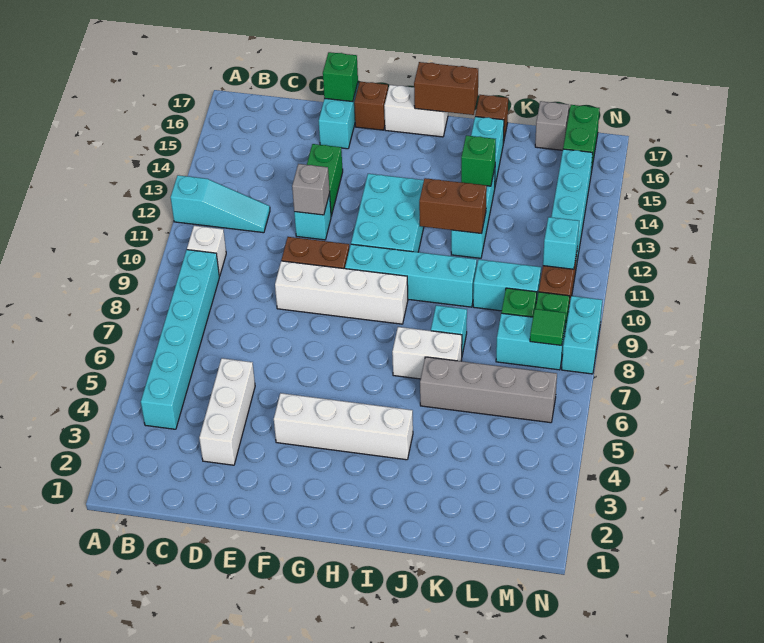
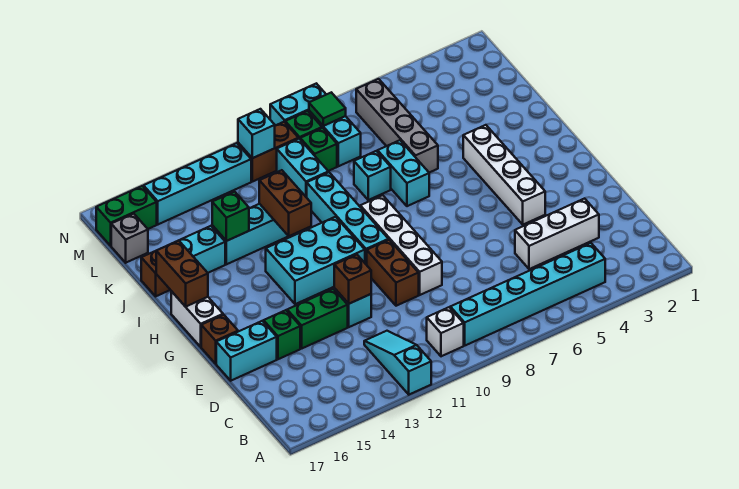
grey 1x1 brick [292,164,330,215] -> brown 1x1 brick [334,255,371,304]
green 1x1 brick [323,52,358,102] -> green 1x1 brick moved to [264,310,300,359]
white 1x2 brick [392,327,462,379] -> cyan 1x2 brick [378,140,429,206]

